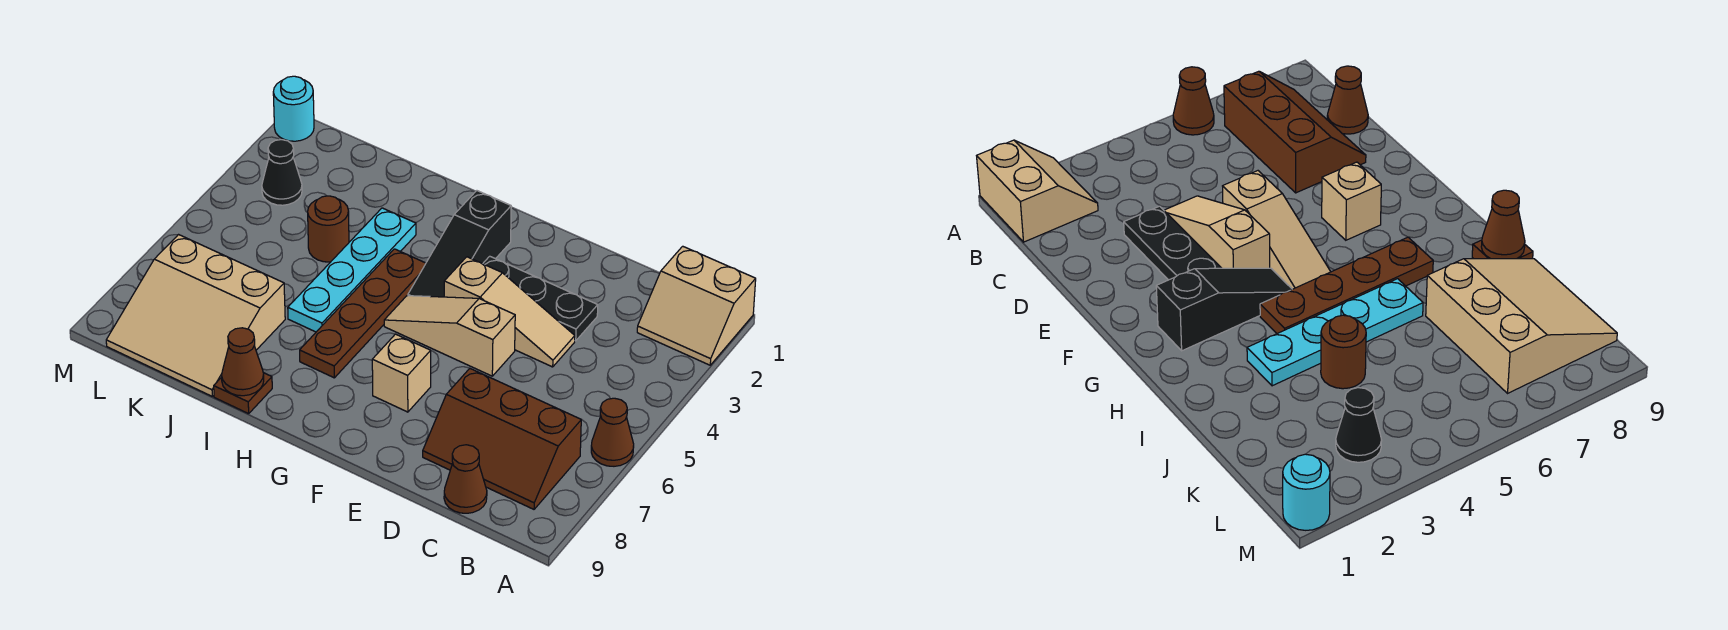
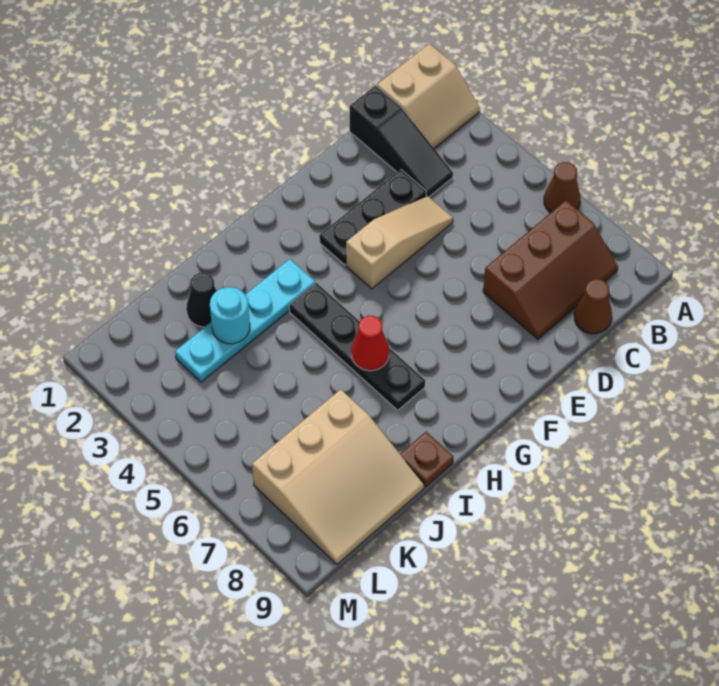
tan 1x3 slope [384,296,515,376] -> none
tan 1x1 brick [372,334,431,412] -> none
black 1x3 slope [408,191,511,297] -> black 1x3 slope moved to [350,86,453,197]
brown 1x4 plate [300,249,426,378] -> black 1x4 plate [289,283,425,410]
none -> red 1x1 cone [352,316,389,371]
cyan 1x4 plate [288,208,416,332] -> cyan 1x4 plate turned to [175,259,315,382]
brown 1x1 cone [222,328,264,396] -> none
brown 1x1 round brick [308,196,349,262] -> none
black 1x1 cone [262,140,302,205] -> black 1x1 cone moved to [186,273,217,327]
cyan 1x1 round brick [273,76,314,141] -> cyan 1x1 round brick moved to [210,287,250,344]

